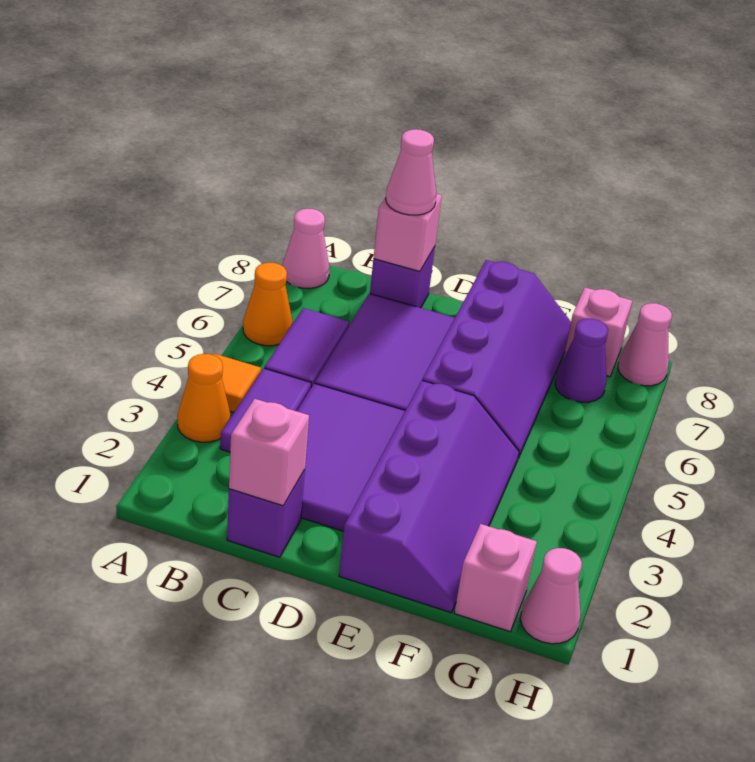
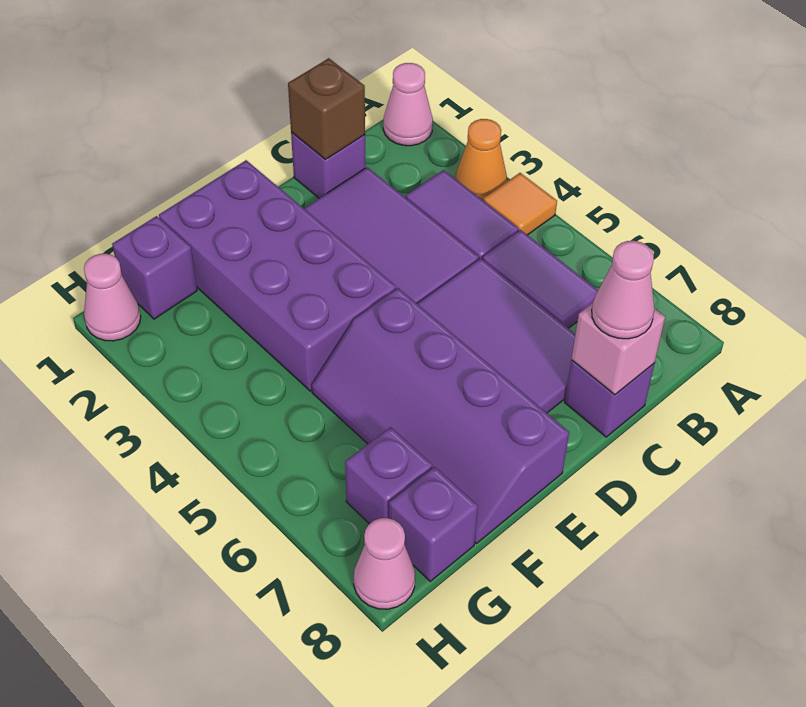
orange 1x1 cone [243,263,293,346] -> none
pink 1x1 cone [282,209,330,288] -> pink 1x1 cone moved to [383,63,433,146]
pink 1x1 brick [229,399,309,506] -> brown 1x1 brick [288,58,365,159]
purple 2x4 slope [339,381,519,612] -> purple 2x4 brick [159,160,396,391]
pink 1x1 brick [454,524,537,631] -> purple 1x1 brick [112,216,197,319]
purple 1x1 cone [555,319,608,402] -> purple 1x1 brick [345,427,432,524]
pink 1x1 brick [564,287,632,377] -> purple 1x1 brick [389,467,478,581]

